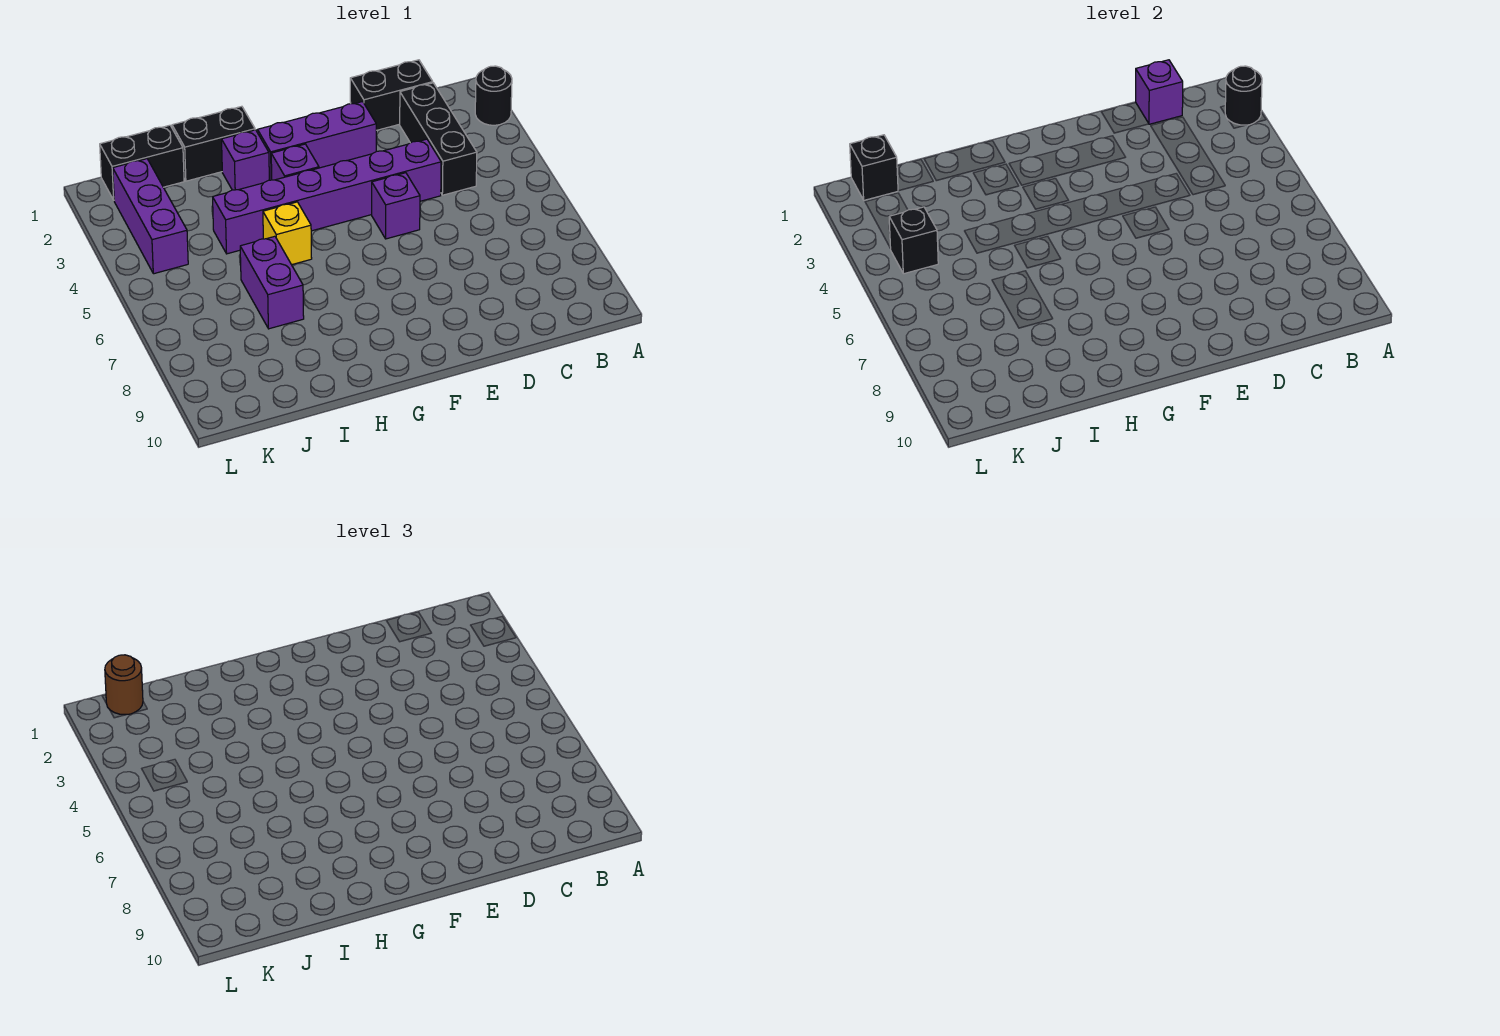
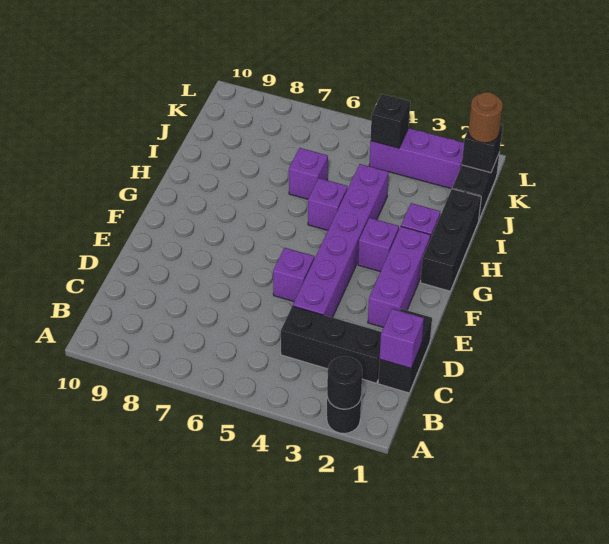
black 1x2 brick [172,106,255,181] -> black 1x3 brick [420,189,481,291]
yellow 1x1 brick [263,202,312,265] -> purple 1x1 brick [308,178,348,230]
purple 1x2 brick [240,236,304,329] -> purple 1x1 brick [289,148,328,199]

